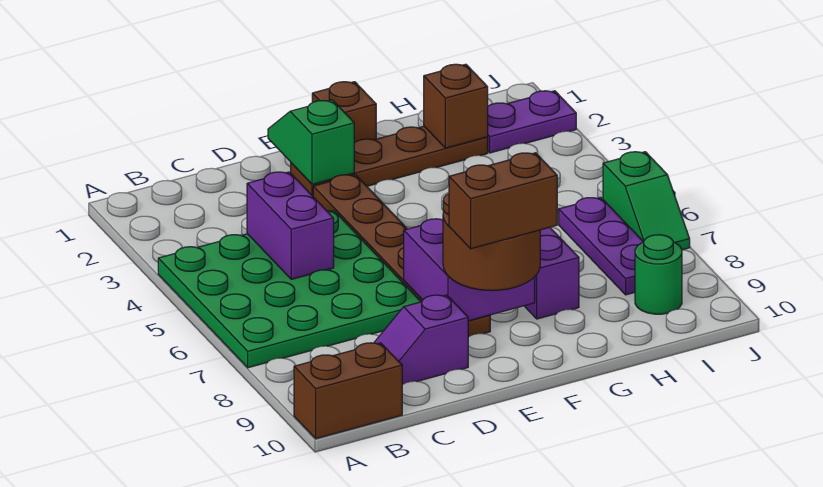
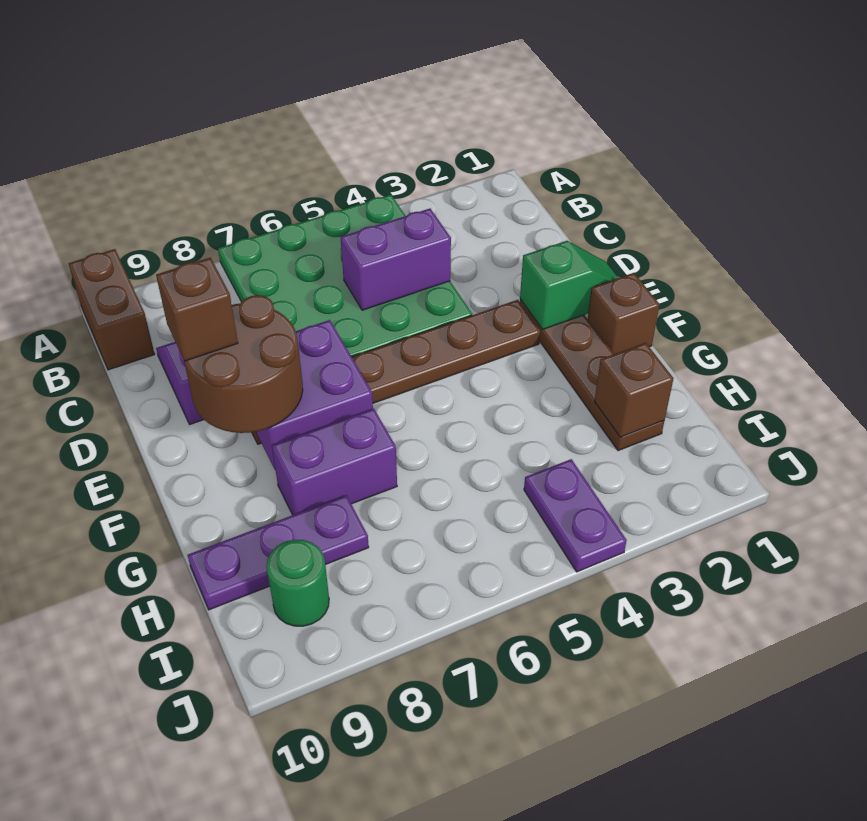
brown 1x2 brick [449,153,557,249] -> brown 1x1 brick [156,258,238,361]
purple 1x2 plate [488,91,576,153] -> purple 1x2 plate moved to [524,459,627,572]
purple 1x3 plate [559,198,643,295] -> purple 1x3 plate moved to [188,495,369,610]
green 1x2 slope [603,152,690,250] -> none

